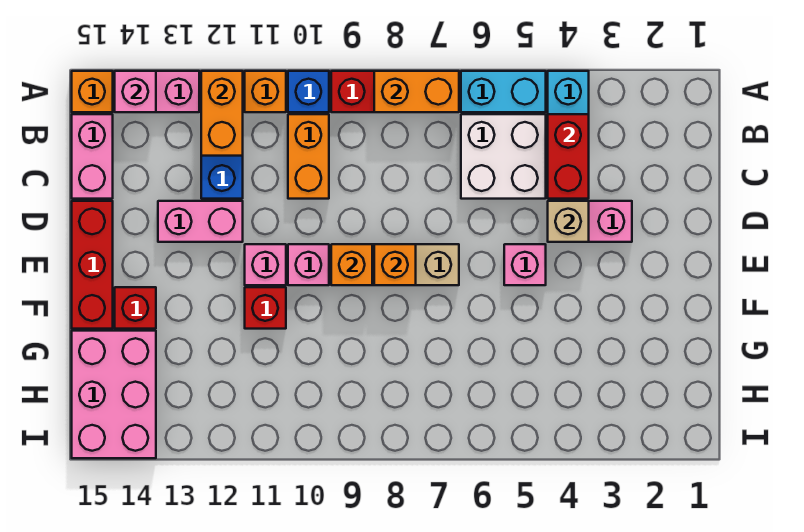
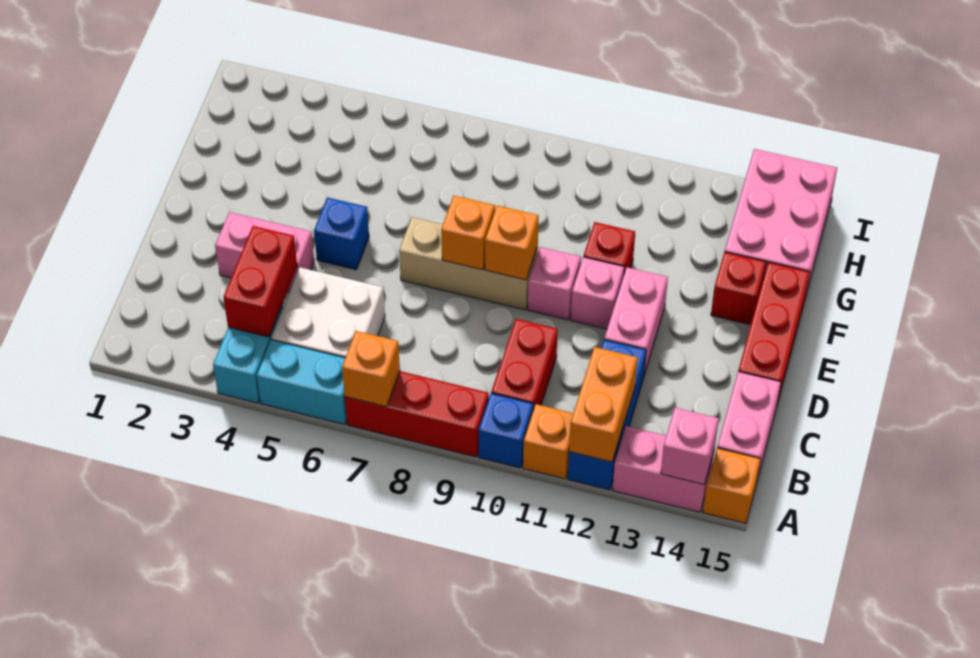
orange 1x2 brick [374,71,459,112] -> orange 1x1 brick [342,331,400,407]
orange 1x2 brick [288,114,329,199] -> red 1x2 brick [491,319,558,410]
tan 1x1 brick [548,201,589,242] -> none
pink 1x2 brick [158,201,243,242] -> pink 1x2 brick turned to [604,267,668,375]
pink 1x1 brick [504,244,546,285] -> blue 1x1 brick [314,197,369,270]

